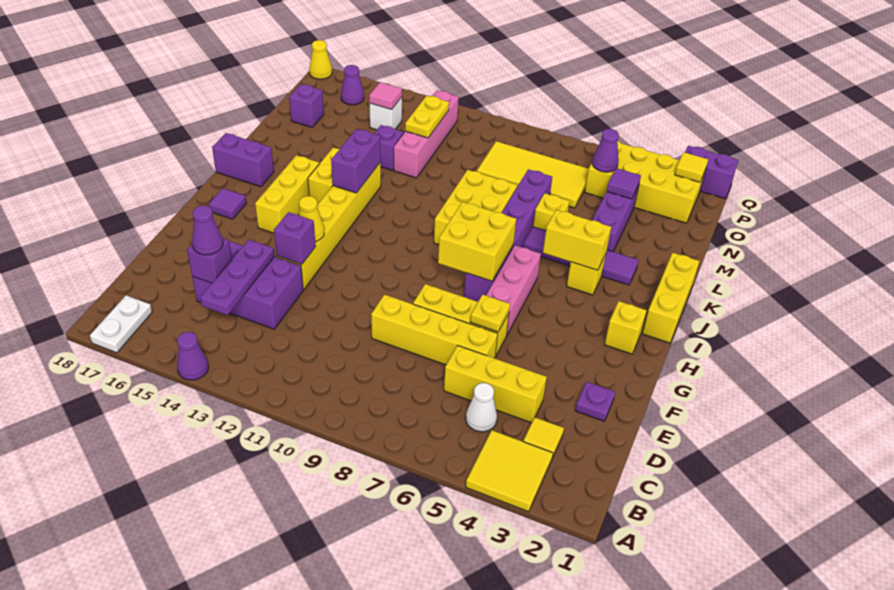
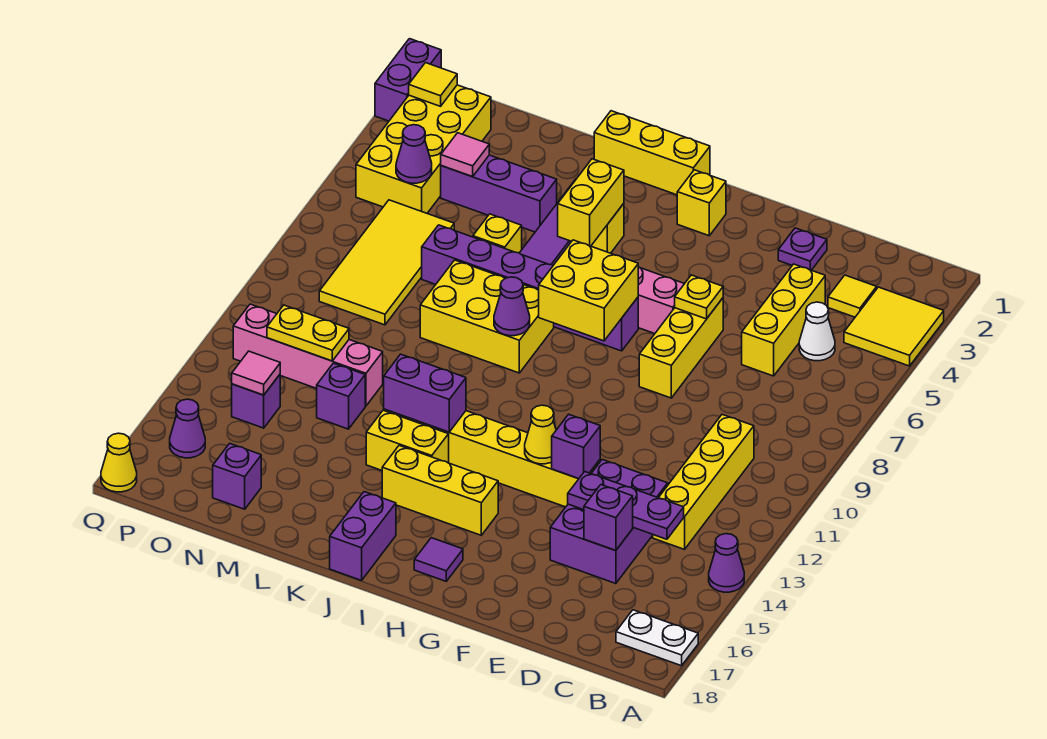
purple 1x1 cone [192,205,223,255] -> purple 1x1 cone moved to [494,277,530,336]
yellow 1x4 brick [371,295,498,365] -> yellow 1x4 brick moved to [653,415,754,549]
purple 1x1 tile [607,168,641,199] -> pink 1x1 tile [441,133,489,177]
white 1x1 brick [370,97,402,130] -> purple 1x1 brick [232,375,280,428]

